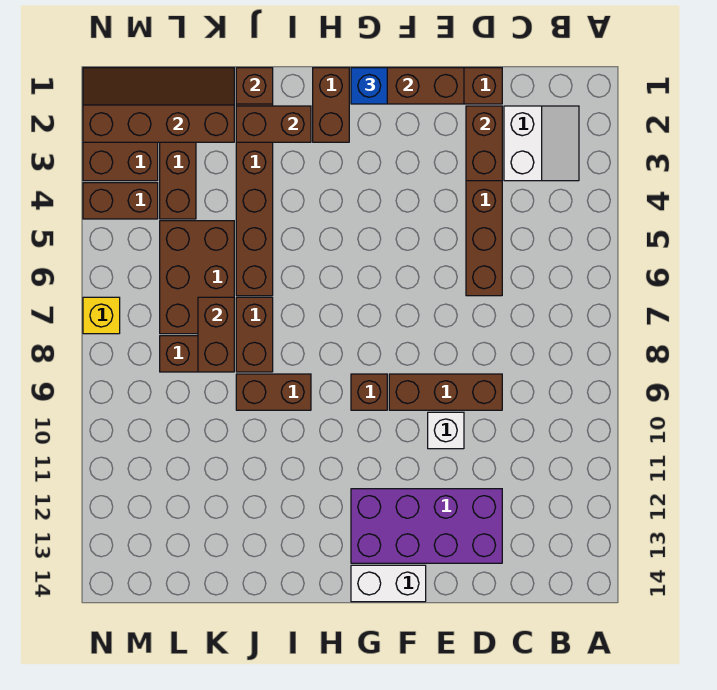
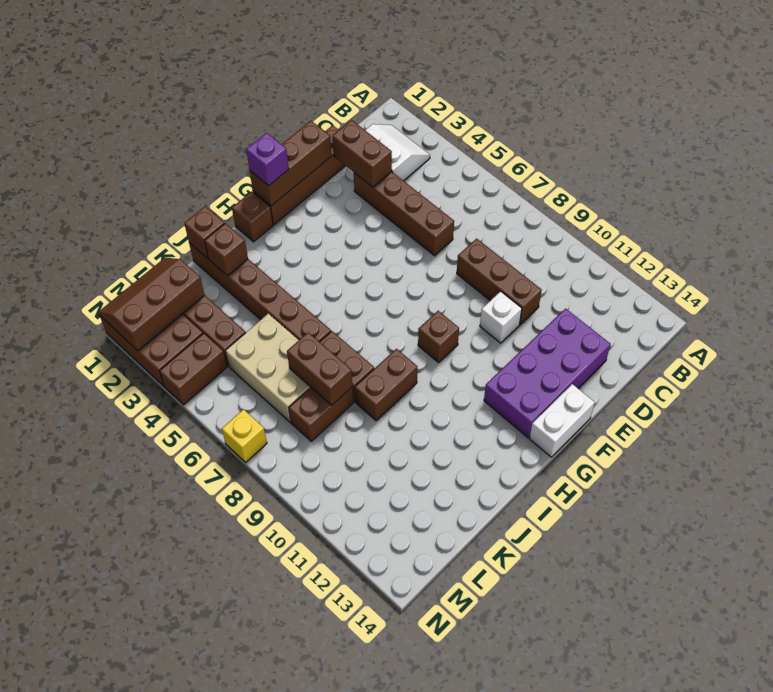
brown 1x3 brick [389,374,502,410] -> brown 1x3 brick turned to [457,239,542,324]
blue 1x1 brick [351,68,387,104] -> purple 1x1 brick [246,133,289,186]
brown 1x2 brick [313,68,349,142] -> brown 1x1 brick [232,191,273,242]
brown 1x2 brick [236,106,311,142] -> brown 1x1 brick [205,223,248,276]
brown 2x4 slope [83,68,234,142] -> brown 2x3 slope [98,258,204,351]
brown 2x3 brick [160,221,234,334] -> tan 2x3 brick [225,314,311,422]

